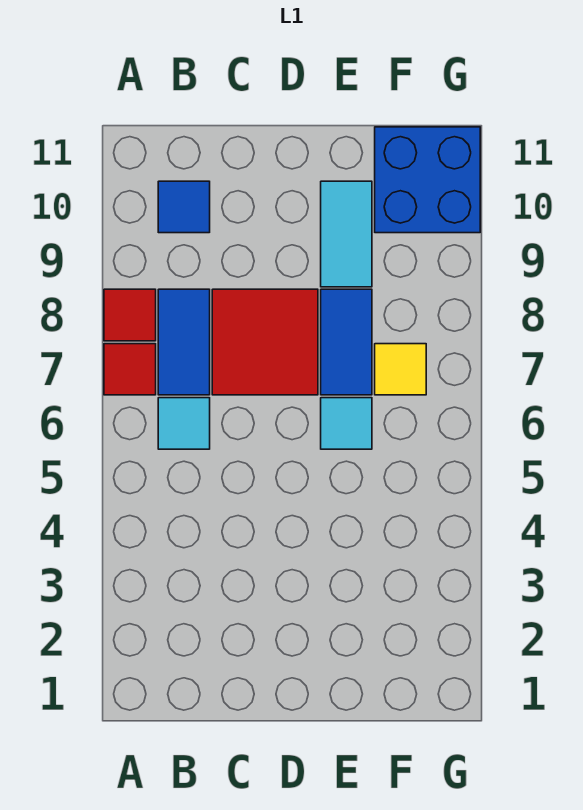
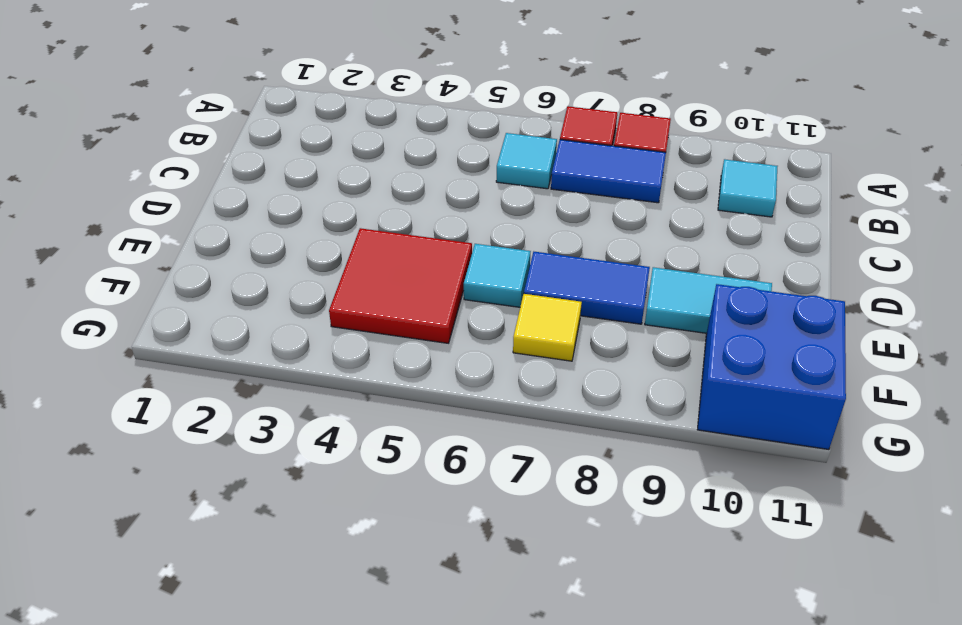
blue 1x1 tile [158,181,210,233] -> cyan 1x1 tile [718,159,778,217]
red 2x2 tile [212,289,318,395] -> red 2x2 tile moved to [329,228,472,343]

